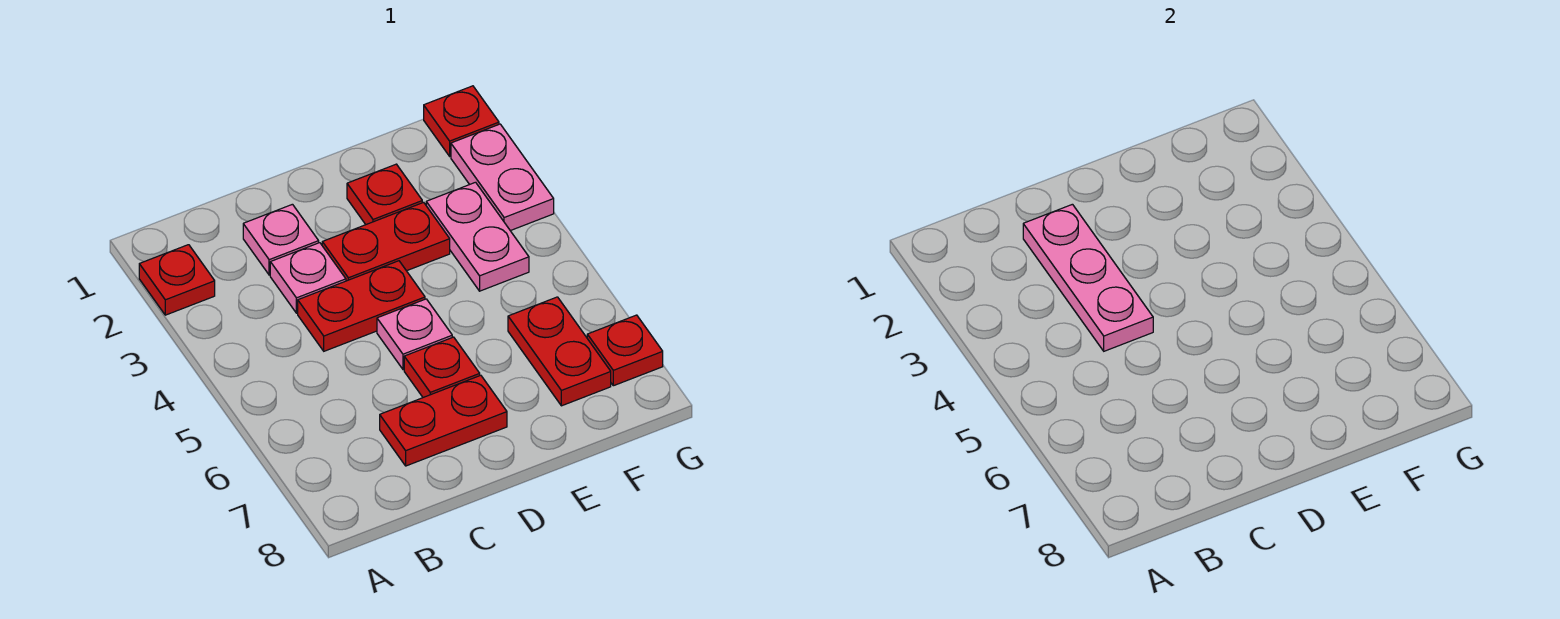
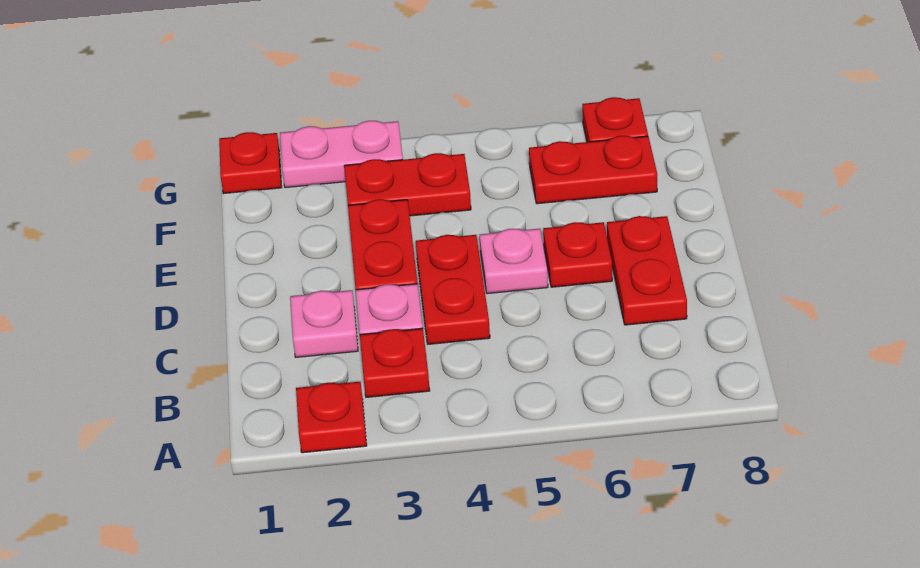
pink 1x3 plate [1023,204,1153,351] -> none
red 1x1 plate [347,164,422,224] -> red 1x1 plate moved to [360,328,430,397]
pink 1x2 plate [426,182,529,291] -> red 1x2 plate [344,153,471,216]

